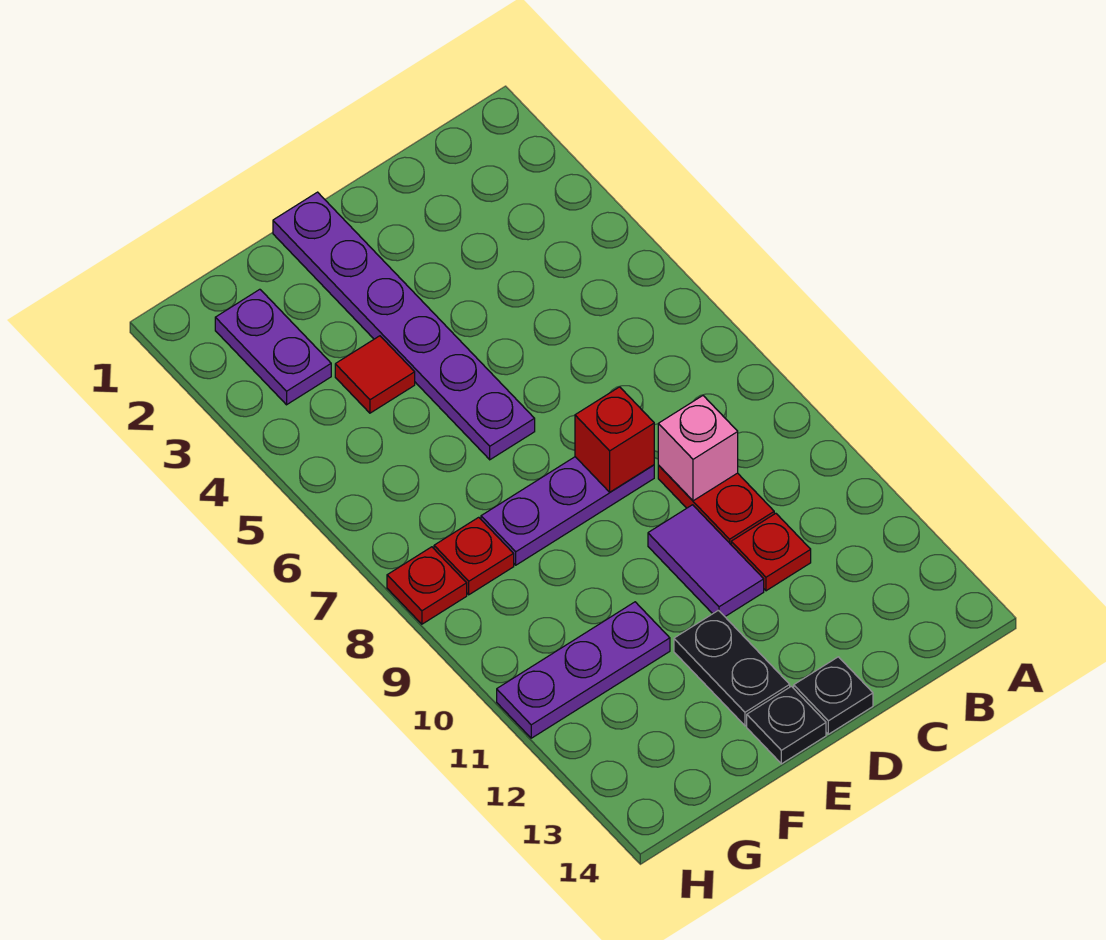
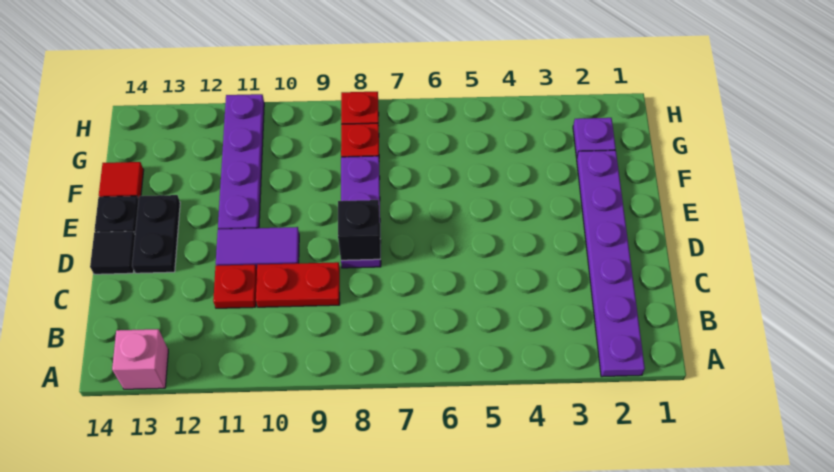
pink 1x1 brick [658,396,738,501] -> pink 1x1 brick moved to [112,329,168,389]
red 1x1 brick [575,387,654,492] -> black 1x1 brick [338,200,380,260]
black 1x1 plate [794,657,873,734] -> black 1x1 tile [90,231,135,274]
purple 1x6 plate [273,192,535,460] -> purple 1x6 plate turned to [577,150,645,377]
black 1x2 plate [674,610,790,726] -> black 1x2 plate turned to [132,195,180,273]
red 1x1 tile [335,336,415,413] -> red 1x1 tile moved to [99,162,144,199]
purple 1x3 plate [497,602,670,738] -> purple 1x4 plate [218,94,264,229]
purple 1x2 plate [215,289,331,405] -> purple 1x1 plate [573,118,616,158]

